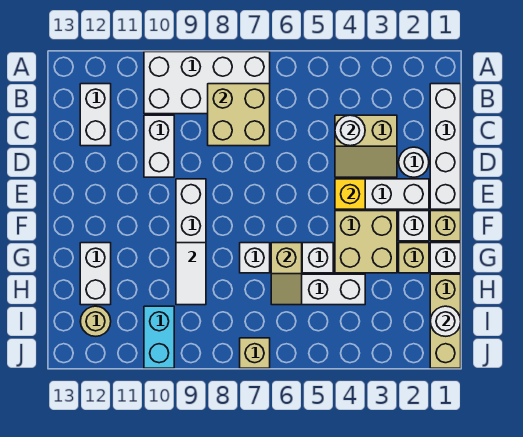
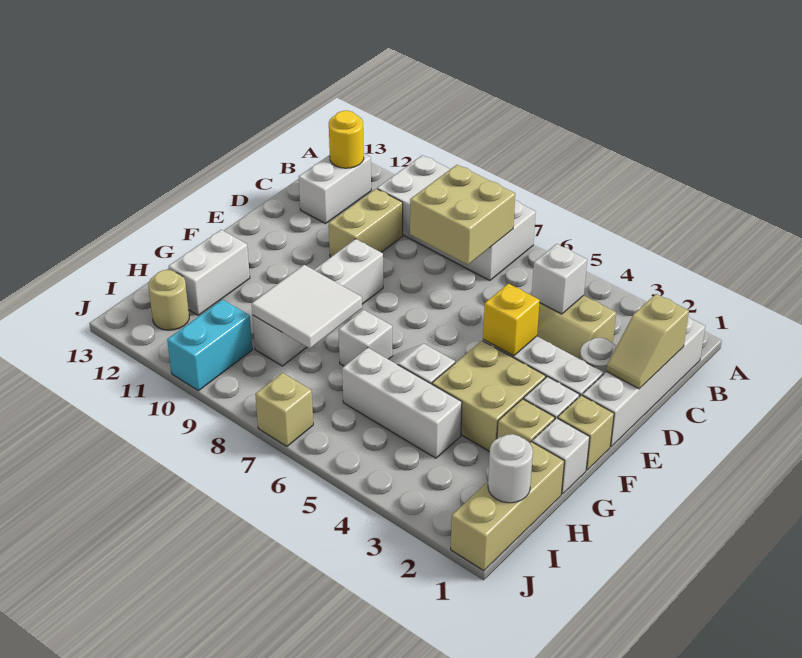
none -> yellow 1x1 round brick [329,111,364,168]
white 1x1 round brick [335,115,365,146] -> white 1x1 brick [532,244,587,314]
white 1x2 brick [144,115,174,177] -> tan 1x2 brick [329,189,403,257]
tan 1x2 slope [271,243,302,305] -> tan 1x2 slope moved to [606,294,689,389]
white 1x2 tile [176,243,206,305] -> white 2x2 tile [252,265,362,348]

